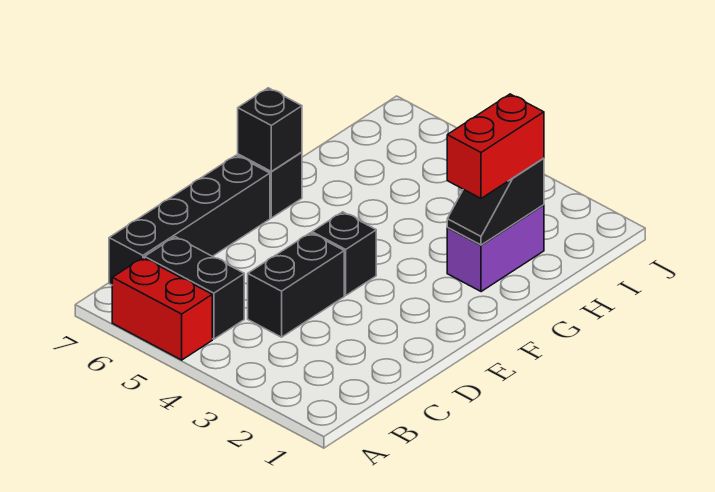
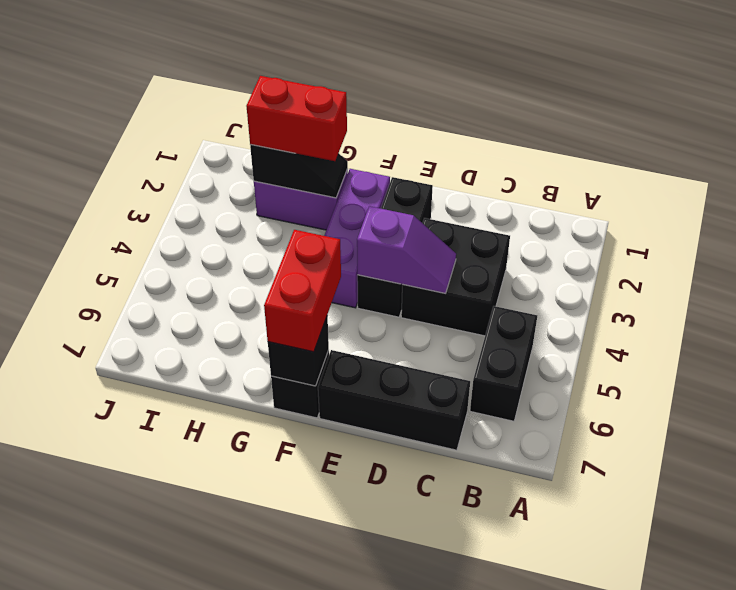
red 1x2 brick [112,258,212,360] -> red 1x2 brick moved to [264,230,341,352]
black 1x4 brick [109,155,270,285] -> black 1x3 brick [318,350,470,450]
black 1x2 brick [248,233,344,337] -> black 2x2 brick [401,218,510,336]
none -> purple 1x2 slope [357,206,456,293]
black 1x1 brick [312,212,376,295] -> black 1x3 brick [357,177,433,317]
none -> purple 1x3 brick [324,169,390,308]

